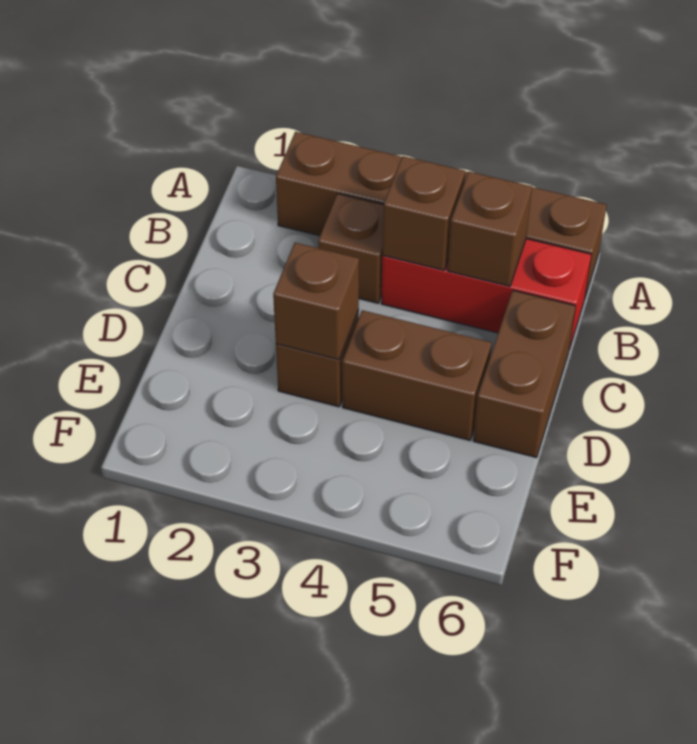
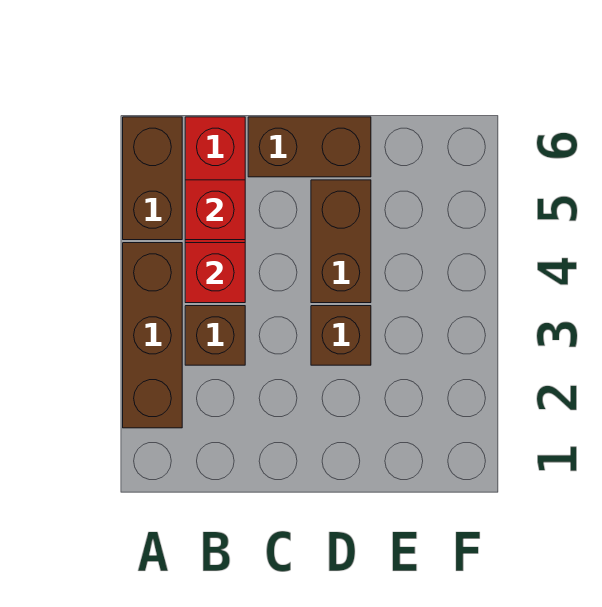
brown 1x1 brick [383,156,465,270] -> red 1x1 brick [185,243,245,303]
brown 1x1 brick [448,172,532,286] -> red 1x1 brick [185,180,245,240]
brown 1x1 brick [273,243,359,360] -> none

